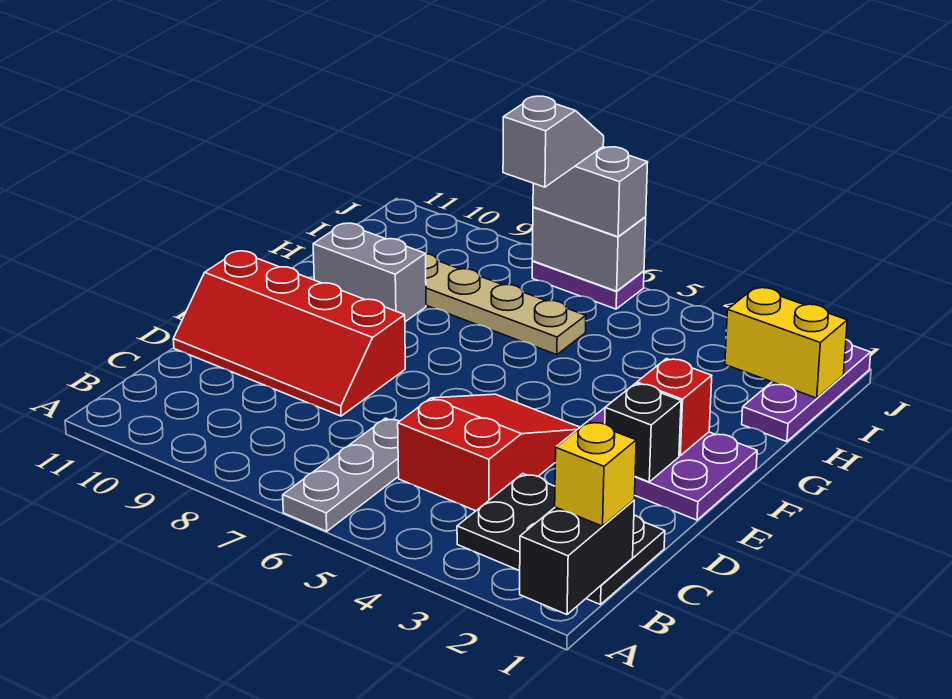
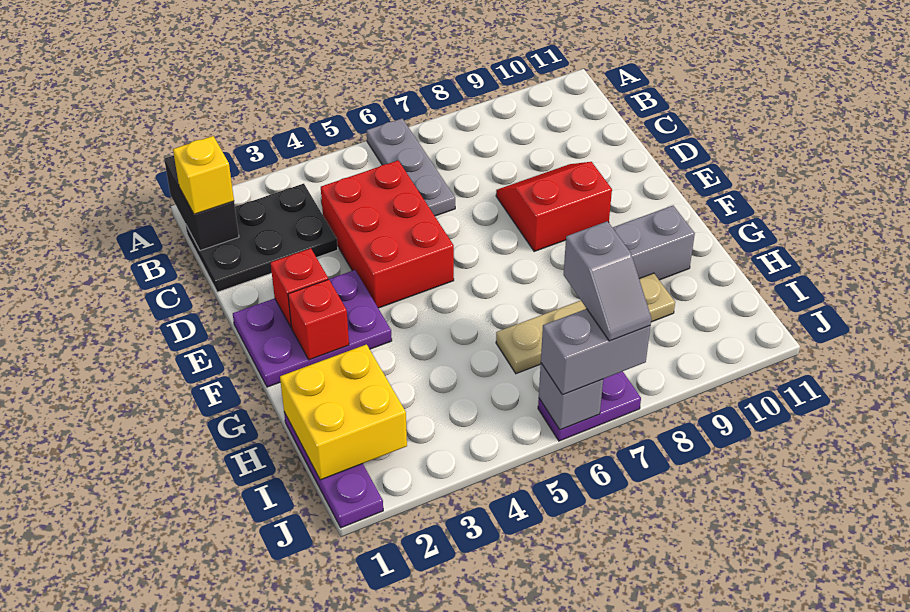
red 2x3 slope [398,394,580,511] -> red 2x3 brick [321,160,454,308]
red 2x4 slope [173,251,405,416] -> red 2x2 slope [496,162,612,252]
black 1x1 brick [605,383,681,482] -> red 1x1 brick [271,248,328,328]
yellow 1x2 brick [725,287,847,398] -> yellow 2x2 brick [280,344,407,480]
grey 1x2 brick [532,207,646,291] -> grey 1x1 brick [539,363,603,430]

